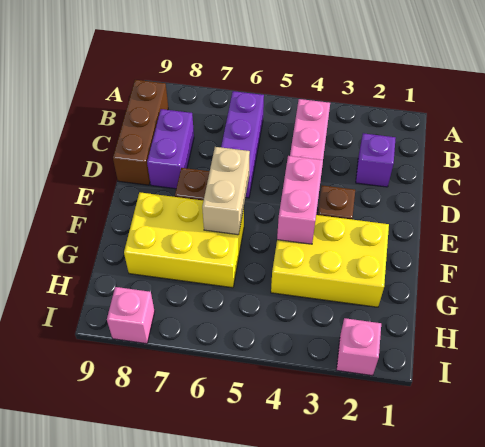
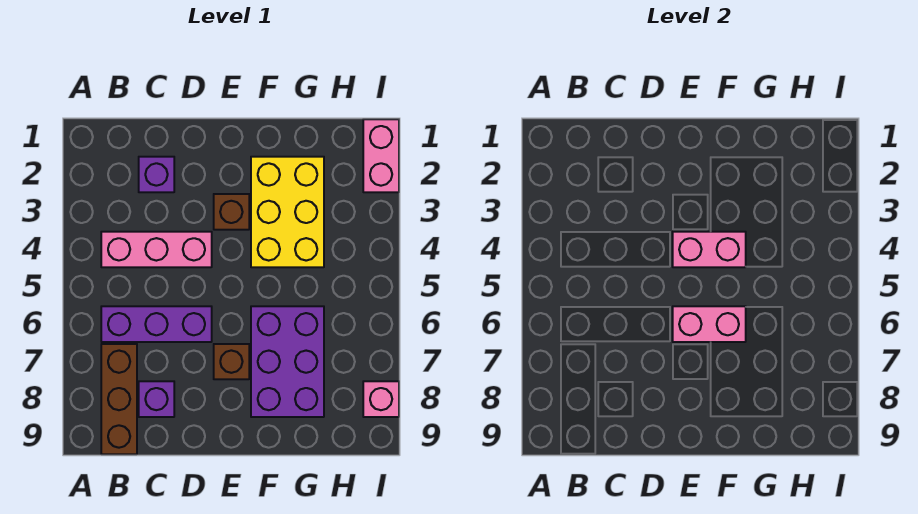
brown 1x3 brick [113,80,168,185] -> brown 1x3 brick turned to [101,344,137,454]
purple 1x2 brick [147,109,194,189] -> purple 1x1 brick [139,381,174,417]
tan 1x2 brick [202,147,250,235] -> pink 1x2 brick [673,306,746,342]
yellow 2x3 brick [124,192,244,288] -> purple 2x3 brick [251,306,324,417]
pink 1x1 brick [337,318,381,376] -> pink 1x2 brick [363,119,399,192]

